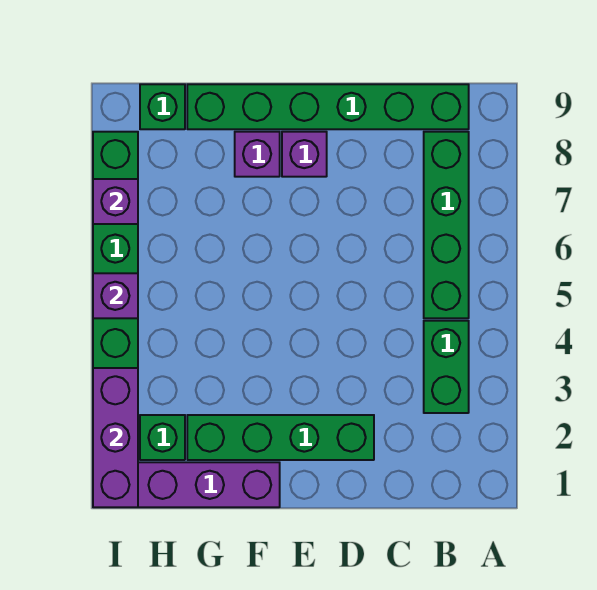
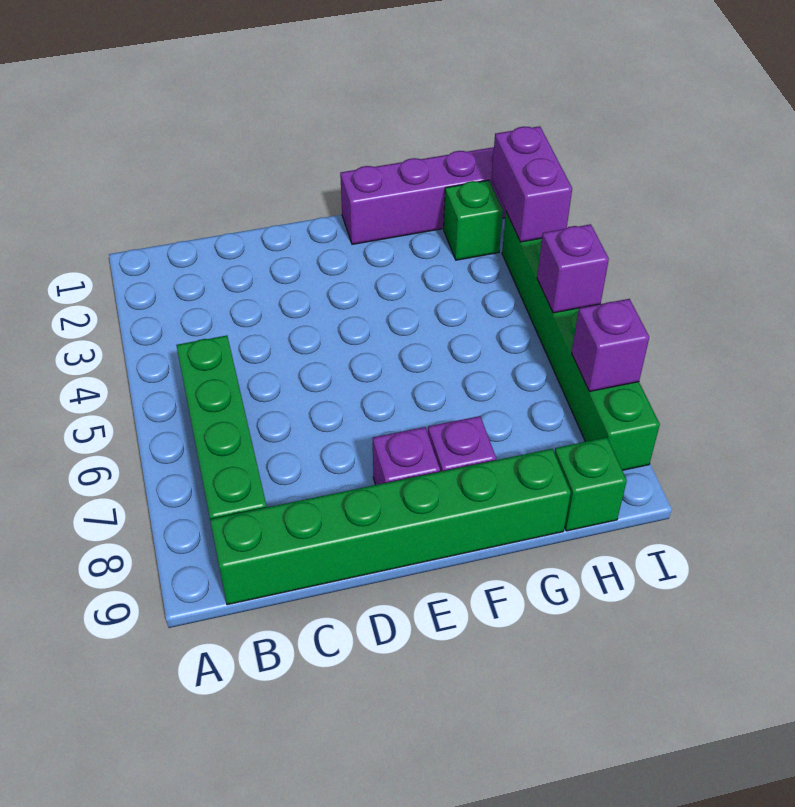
green 1x2 brick [424,321,469,413] -> none
green 1x4 brick [187,415,374,460] -> none
purple 1x3 brick [93,368,138,507] -> purple 1x2 brick [492,126,572,242]

